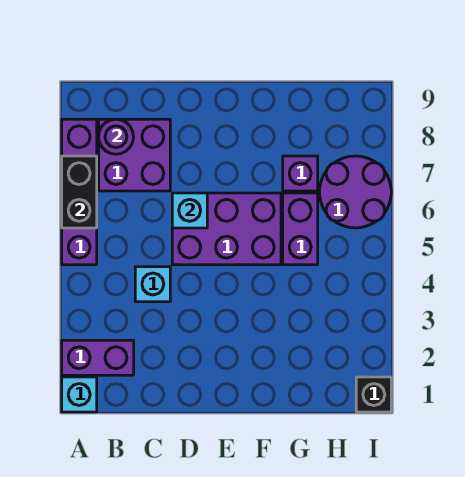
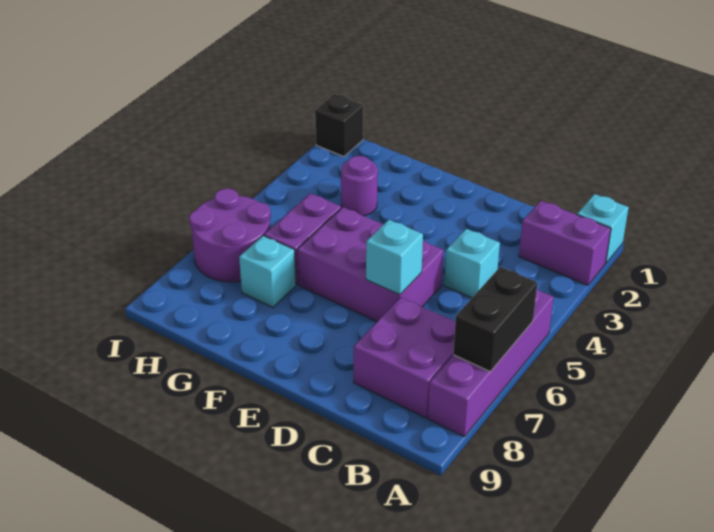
purple 1x1 round brick [99,119,134,154] -> purple 1x1 round brick moved to [341,156,378,216]
purple 1x1 brick [283,156,318,191] -> cyan 1x1 brick [239,236,296,307]

